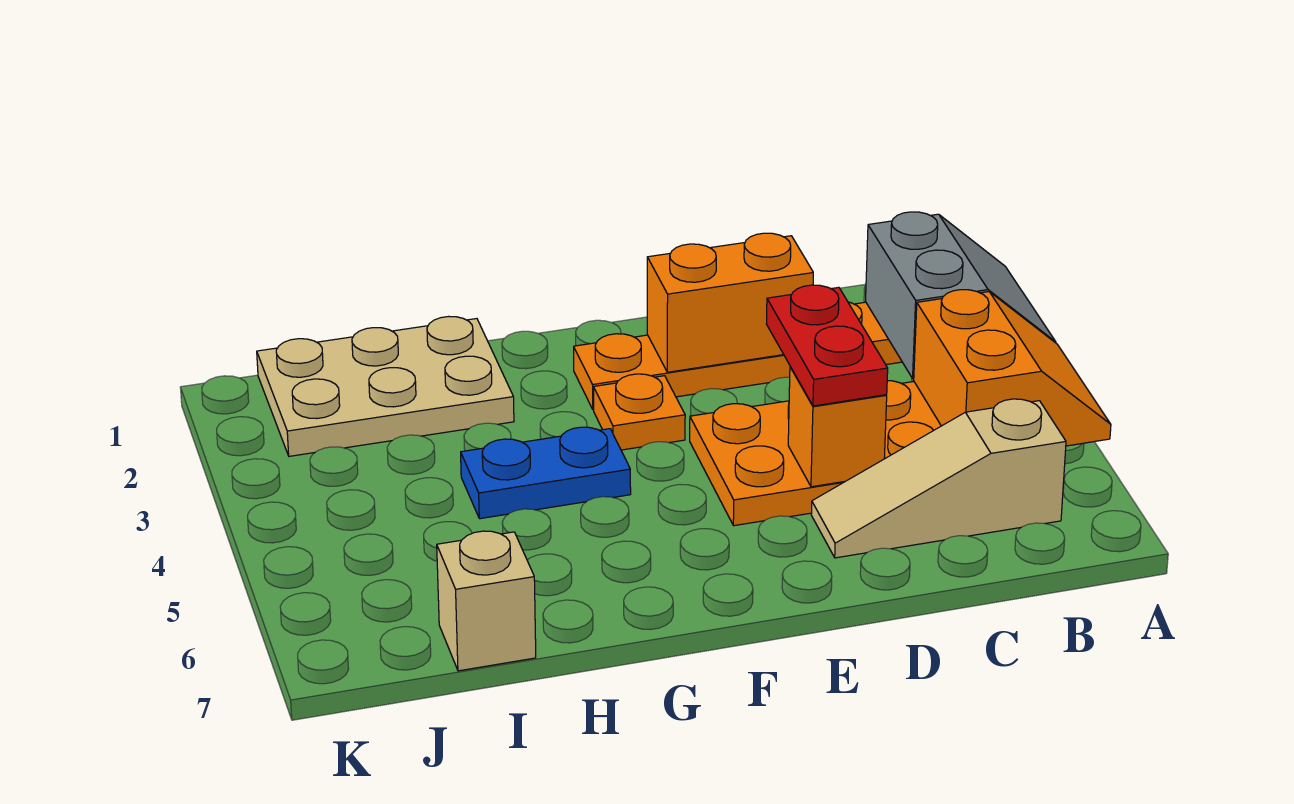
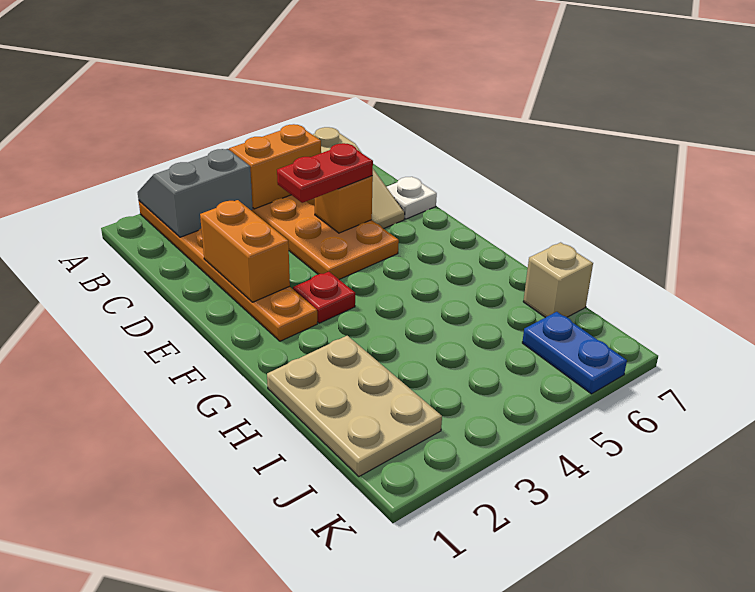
none -> white 1x1 plate [387,177,437,219]
orange 1x1 plate [593,374,685,450] -> red 1x1 plate [293,272,355,323]
blue 1x2 plate [461,427,631,519] -> blue 1x2 plate moved to [522,312,627,394]

